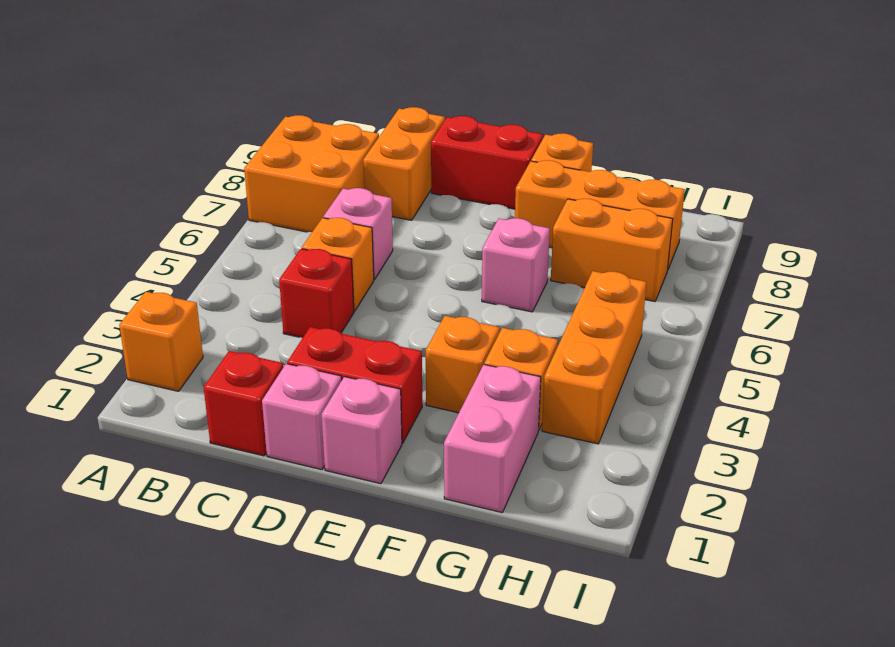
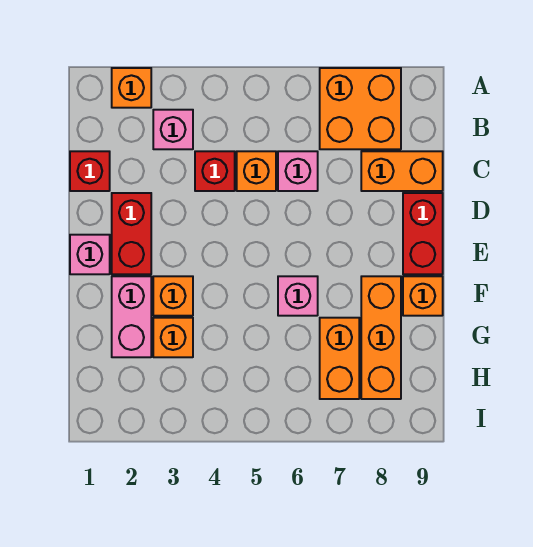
pink 1x1 brick [262,364,342,470] -> pink 1x1 brick moved to [153,110,193,149]
pink 1x2 brick [444,365,541,513] -> pink 1x2 brick turned to [112,276,151,357]
orange 1x3 brick [542,271,646,444] -> none

